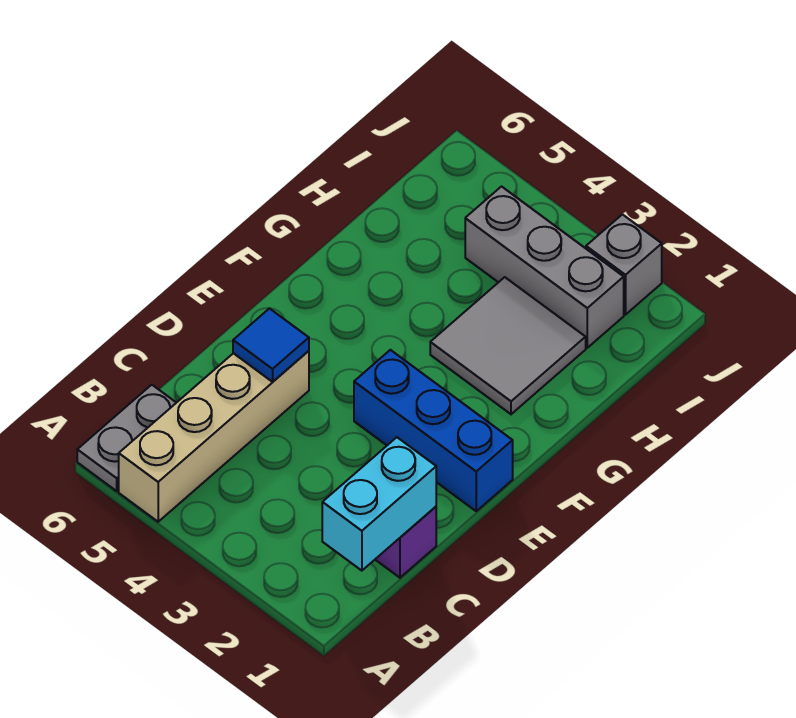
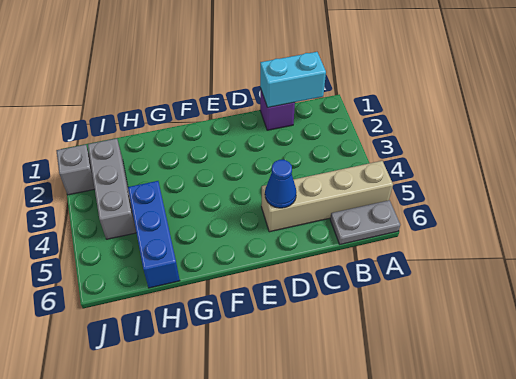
blue 1x1 tile [233,308,309,382] -> blue 1x1 cone [265,160,296,208]
blue 1x3 brick [354,350,513,511] -> blue 1x3 brick moved to [128,181,180,288]
grey 2x2 tile [430,277,586,414] -> none

